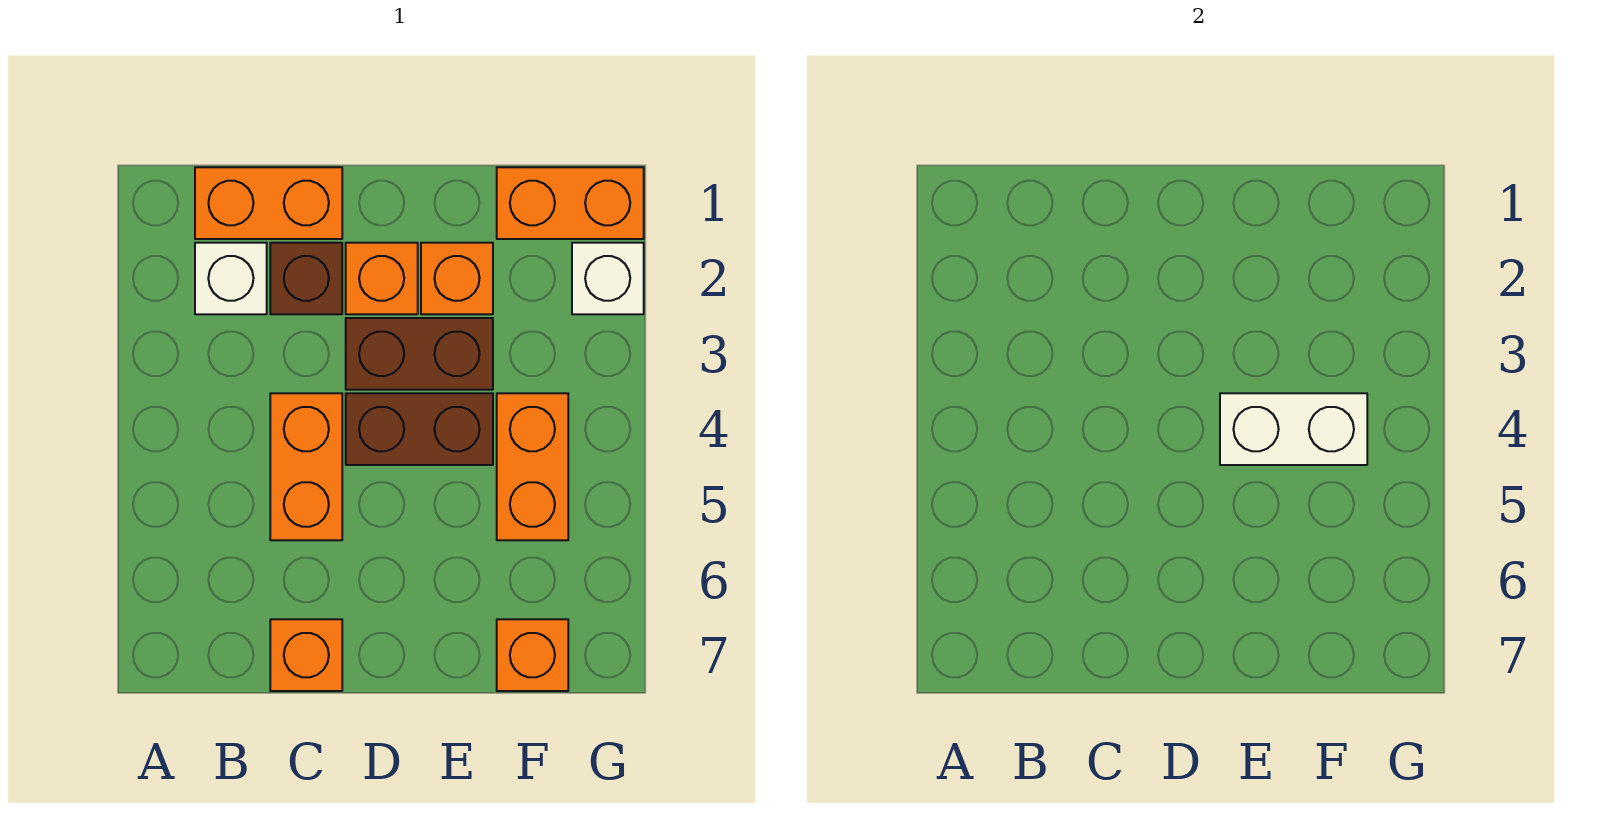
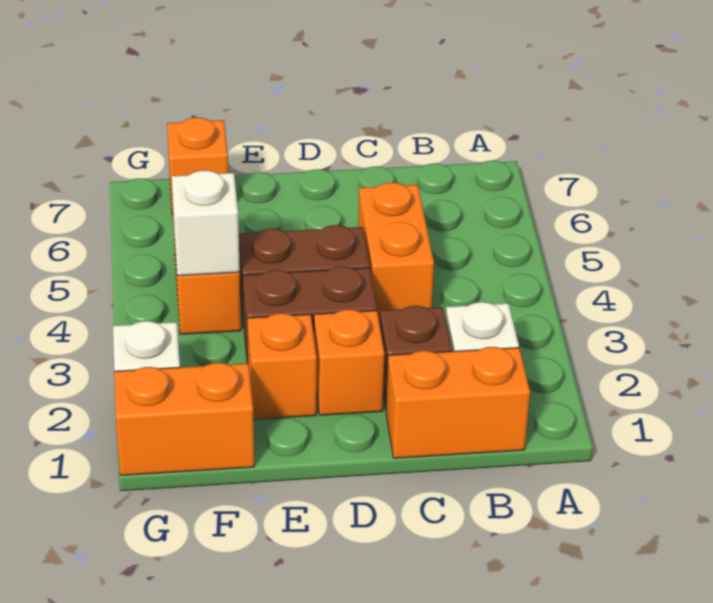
orange 1x1 brick [270,619,342,691] -> none
white 1x2 brick [1220,393,1367,465] -> white 1x1 brick [172,170,240,276]

